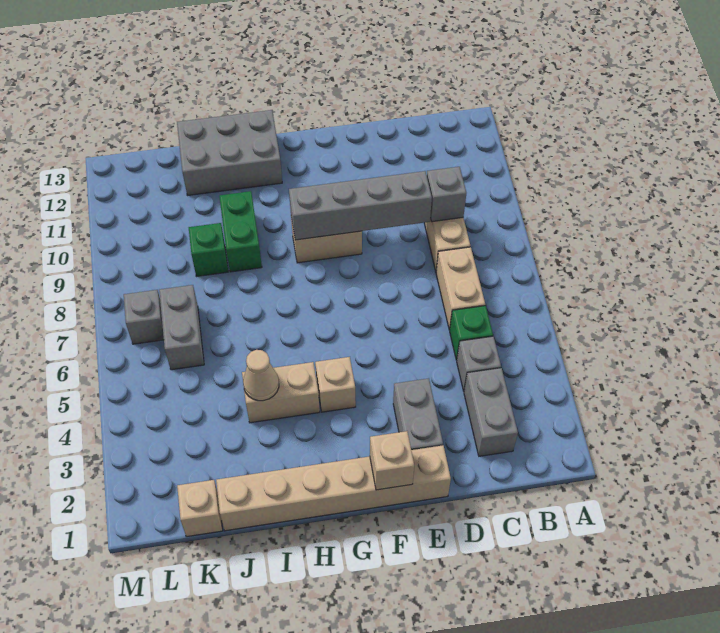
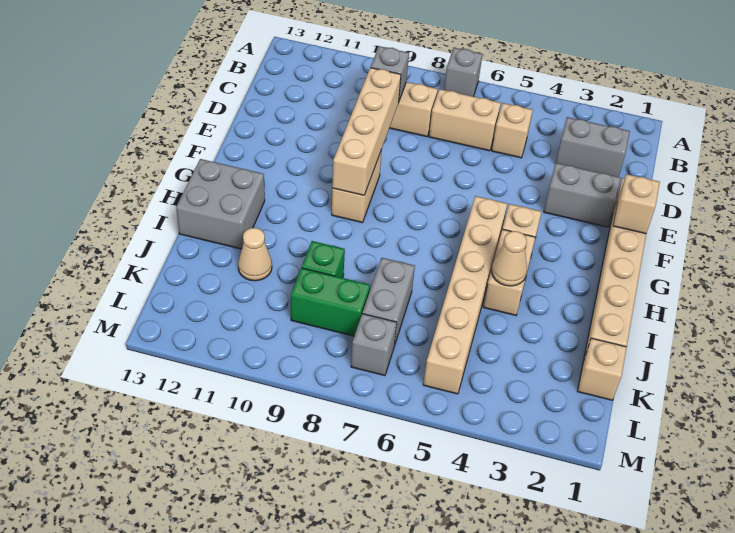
grey 1x1 brick [457,336,501,391] -> grey 1x1 brick moved to [444,48,482,97]
green 1x1 brick [450,306,493,360] -> tan 1x1 brick [492,103,533,158]
grey 1x4 brick [289,171,432,240] -> tan 1x4 brick [332,68,401,195]
none -> tan 1x6 brick [423,196,507,394]
grey 2x3 brick [177,110,282,196] -> grey 2x2 brick [176,159,265,249]
green 1x2 brick [219,191,262,272] -> green 1x2 brick moved to [291,268,370,336]
none -> tan 1x1 cone [238,228,272,281]
grey 1x2 brick [159,285,204,370] -> grey 1x2 brick turned to [363,258,415,346]

